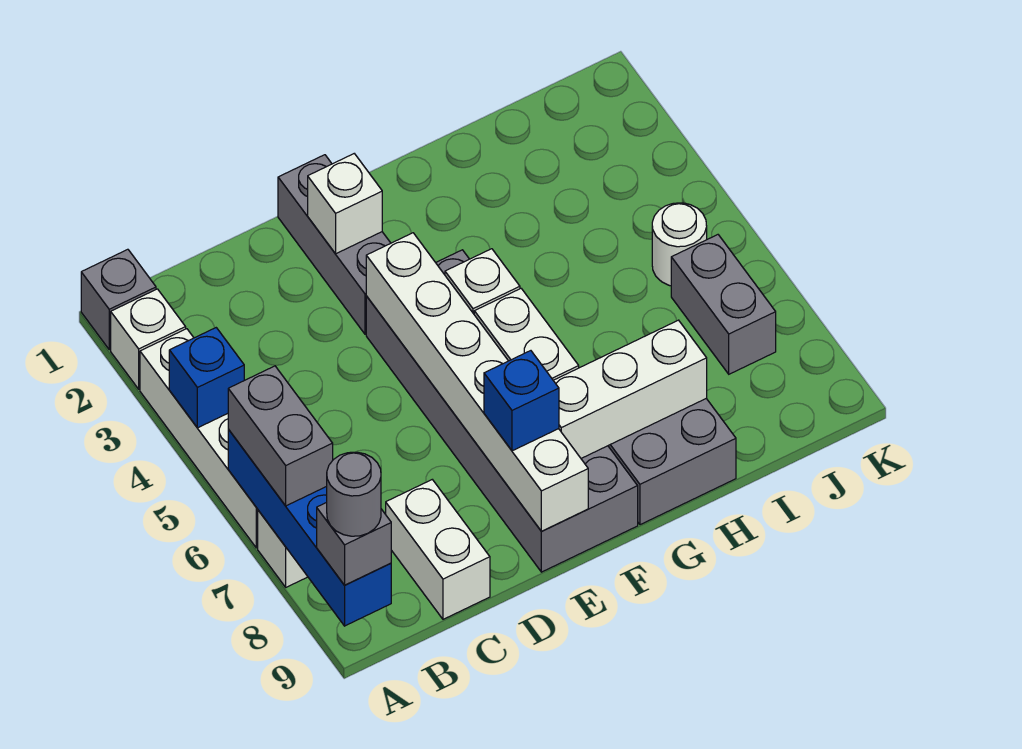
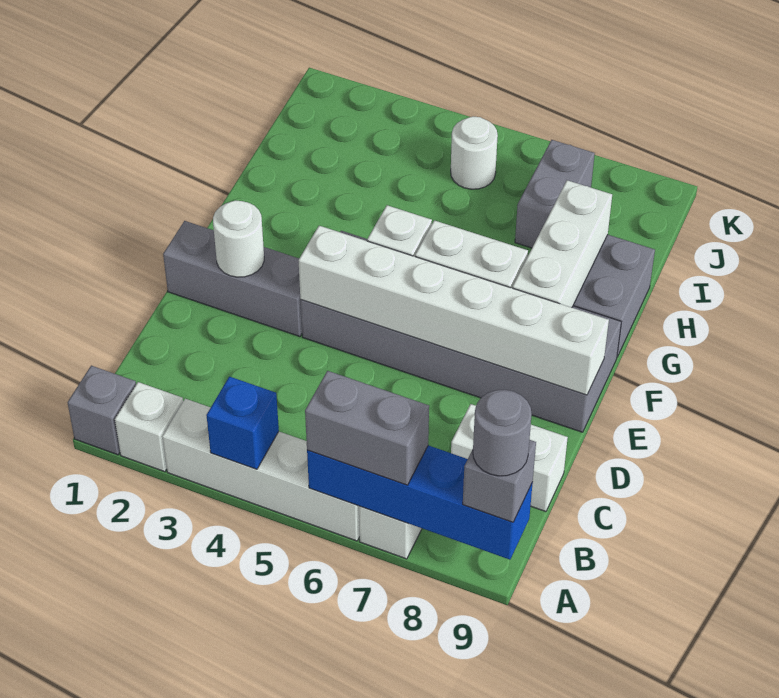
white 1x1 brick [308,154,382,254] -> white 1x1 round brick [213,200,264,277]
blue 1x1 brick [484,351,559,451] -> none
grey 1x2 brick [671,235,776,374] -> grey 1x2 brick turned to [515,140,595,248]

